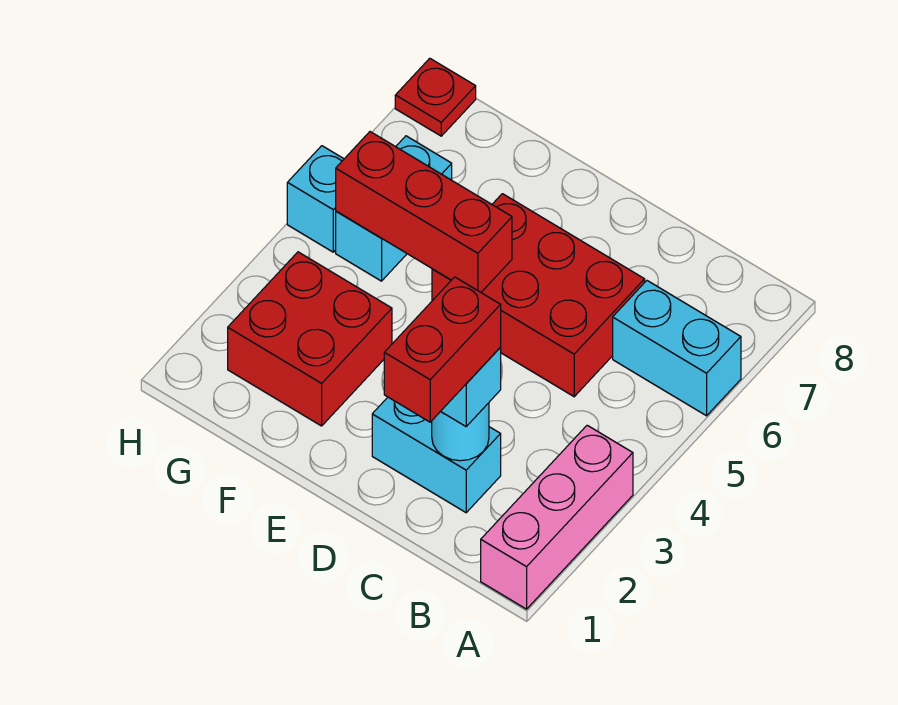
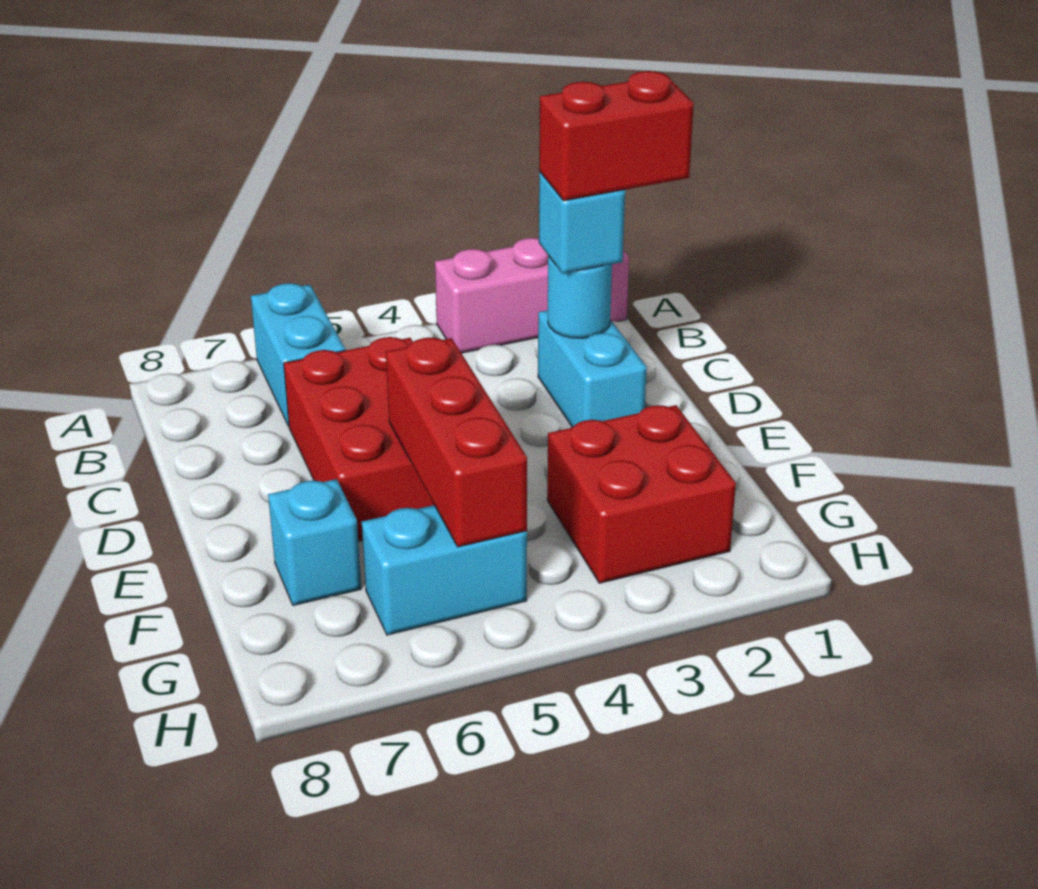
cyan 1x1 brick [287,146,344,252] -> cyan 1x1 brick moved to [268,479,361,605]
red 1x1 plate [395,58,476,136] -> none

